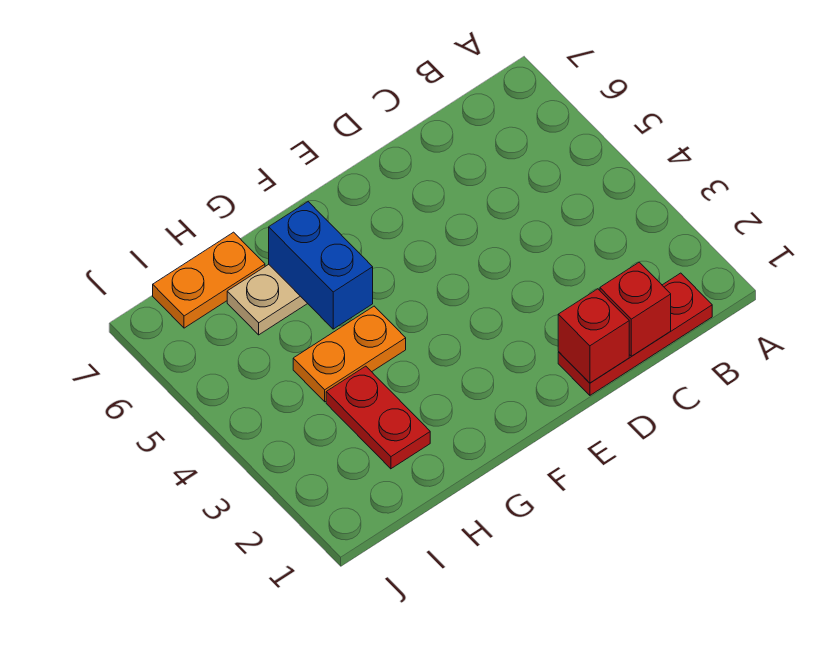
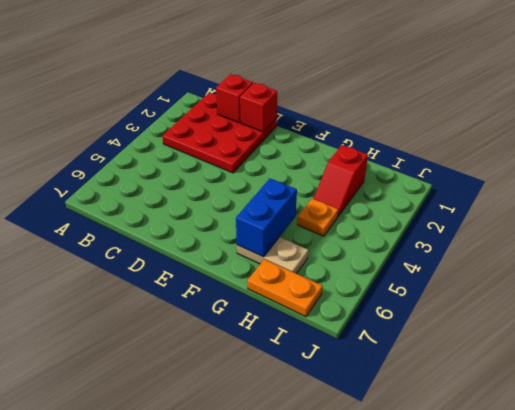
red 1x3 plate [558,273,712,395] -> red 3x3 plate [162,93,277,173]
orange 1x2 plate [293,306,406,402] -> orange 1x1 plate [297,199,338,236]
red 1x2 plate [326,366,430,469] -> red 1x2 slope [313,145,368,216]

